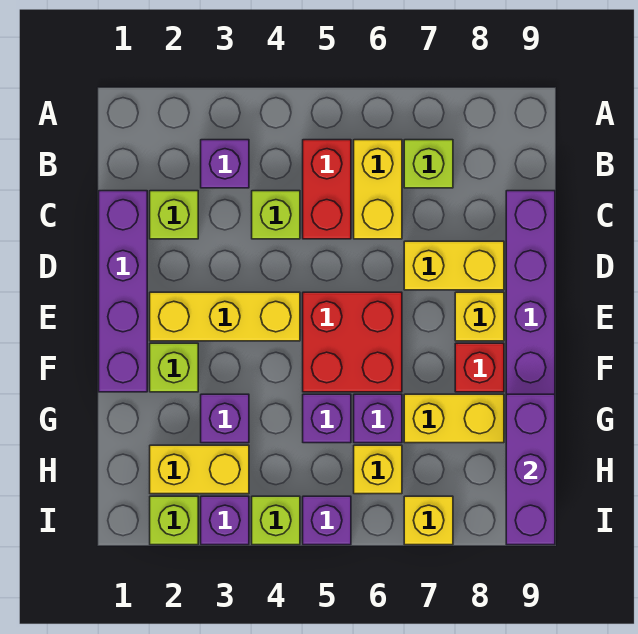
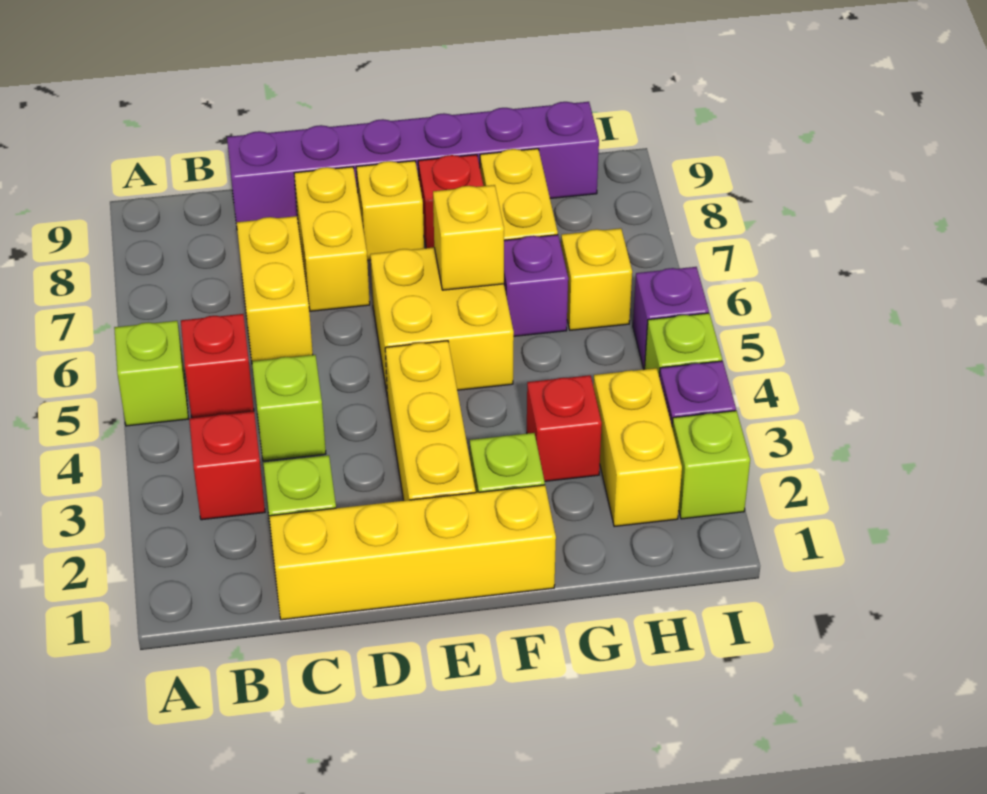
purple 1x1 brick [201,140,249,188] -> red 1x1 brick [189,411,265,520]
red 1x2 brick [303,140,351,239] -> red 1x1 brick [181,314,254,418]
yellow 1x2 brick [354,140,402,239] -> yellow 1x2 brick turned to [237,216,313,361]
lime 1x1 brick [404,140,453,188] -> lime 1x1 brick moved to [114,321,188,426]
purple 1x4 brick [99,191,147,392] -> yellow 1x4 brick [269,485,556,620]
red 2x2 brick [303,292,402,392] -> yellow 2x2 brick [370,247,514,397]
purple 1x1 brick [201,394,249,443] -> red 1x1 brick [527,375,602,481]
purple 1x1 brick [303,394,351,443] -> none
purple 1x3 brick [506,394,555,545] -> none
yellow 1x1 brick [404,496,453,545] -> yellow 1x1 brick moved to [433,185,504,290]

